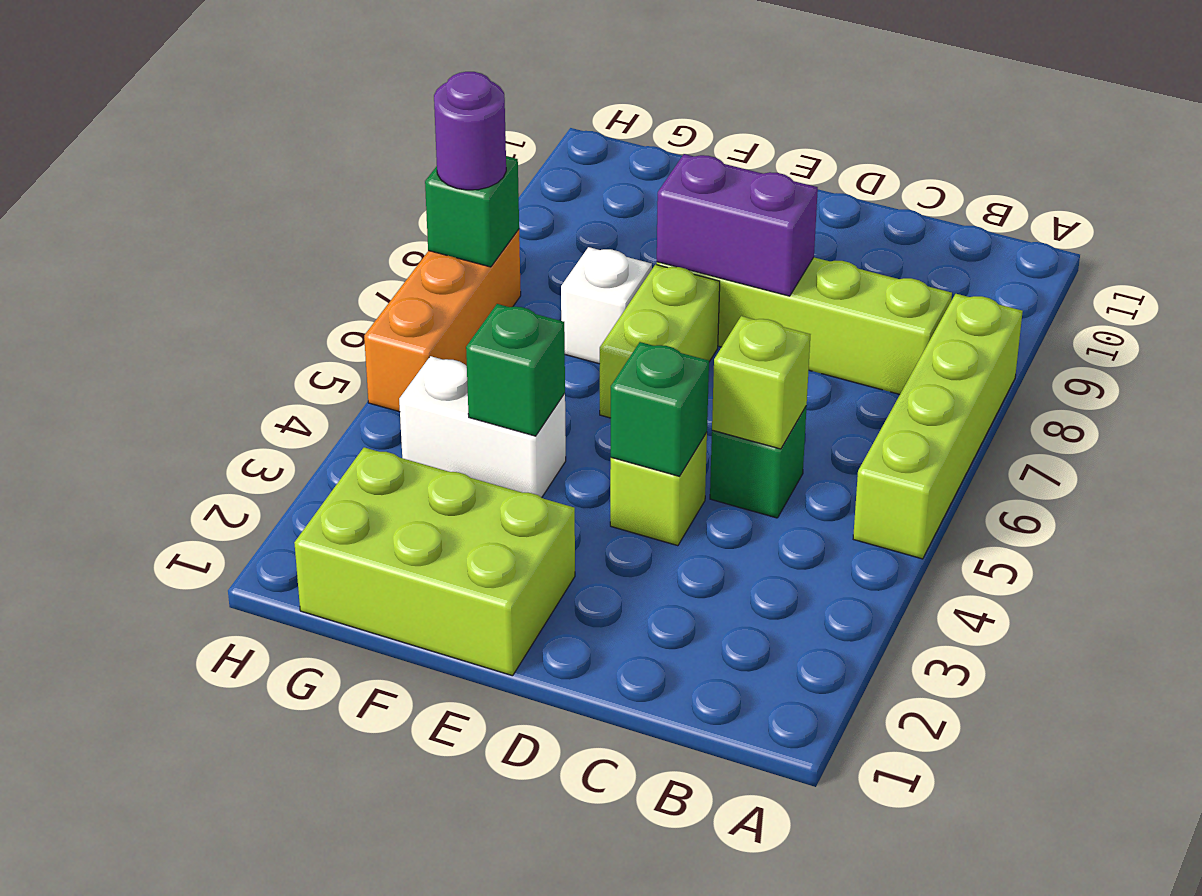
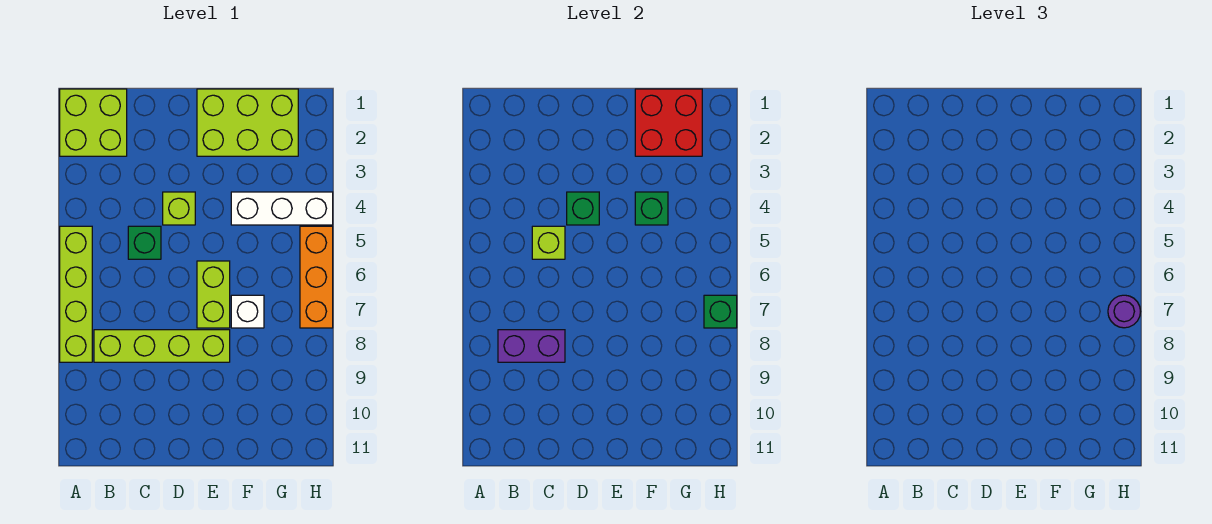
none -> lime 2x2 brick [60,89,127,156]
purple 1x2 brick [657,154,818,296] -> purple 1x2 brick moved to [498,330,565,362]
none -> red 2x2 brick [635,89,702,156]
white 1x2 brick [399,356,566,497] -> white 1x3 brick [231,192,333,225]

